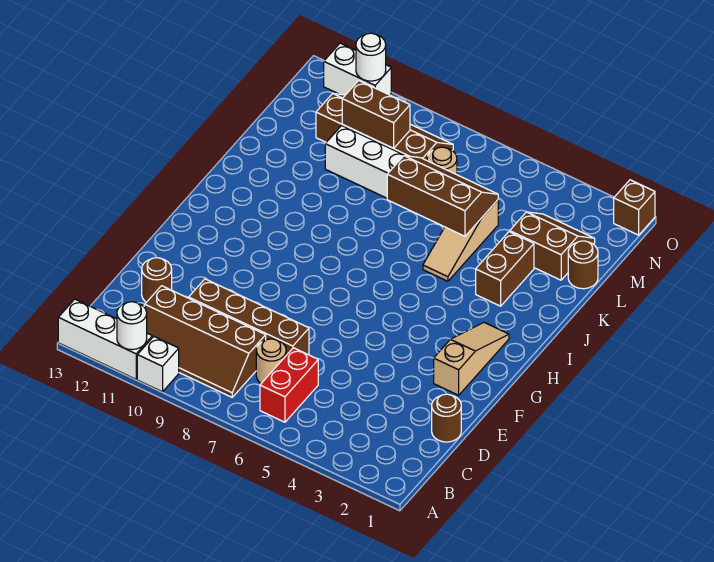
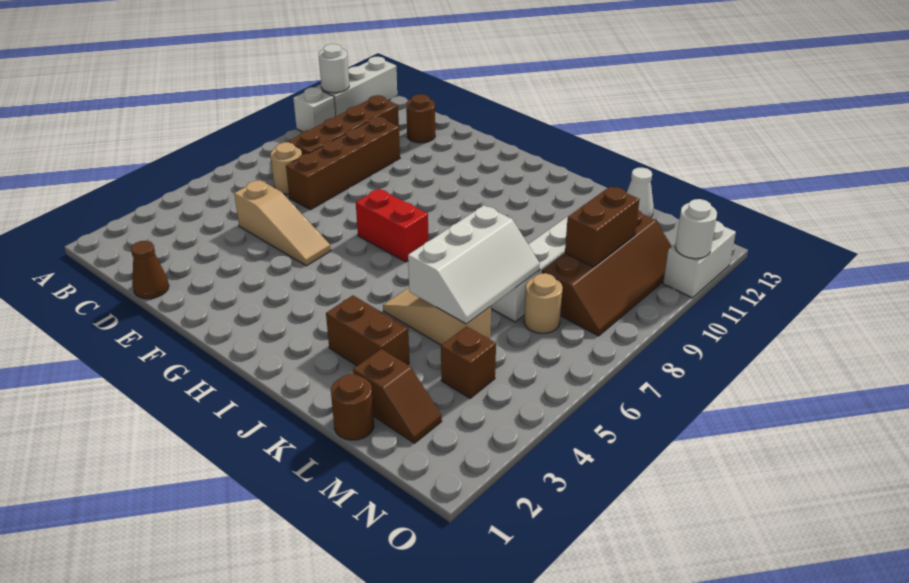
red 1x2 brick [260,348,318,422] -> red 1x2 brick moved to [356,189,428,262]
brown 1x1 round brick [432,394,461,442] -> brown 1x1 cone [131,241,169,299]
tan 1x3 slope [434,323,509,395] -> tan 1x3 slope moved to [234,180,331,266]
brown 2x3 slope [387,156,498,236] -> white 2x3 slope [408,205,540,324]
brown 2x2 slope [510,212,595,280] -> brown 1x2 slope [353,349,442,443]
none -> white 1x1 cone [626,168,654,218]
brown 1x1 brick [614,180,655,235] -> brown 1x1 brick moved to [441,326,496,398]

